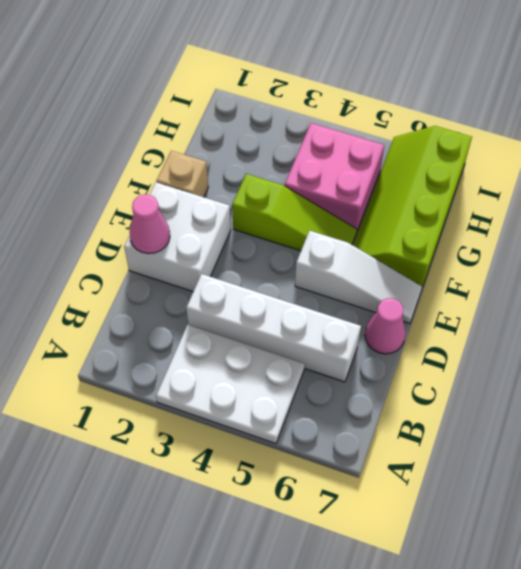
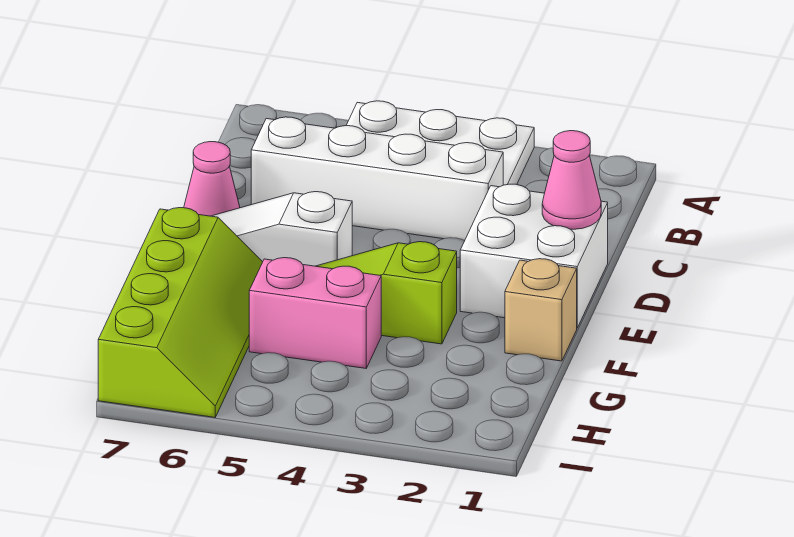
pink 2x2 brick [285,123,384,230] -> pink 1x2 brick [249,258,381,368]

